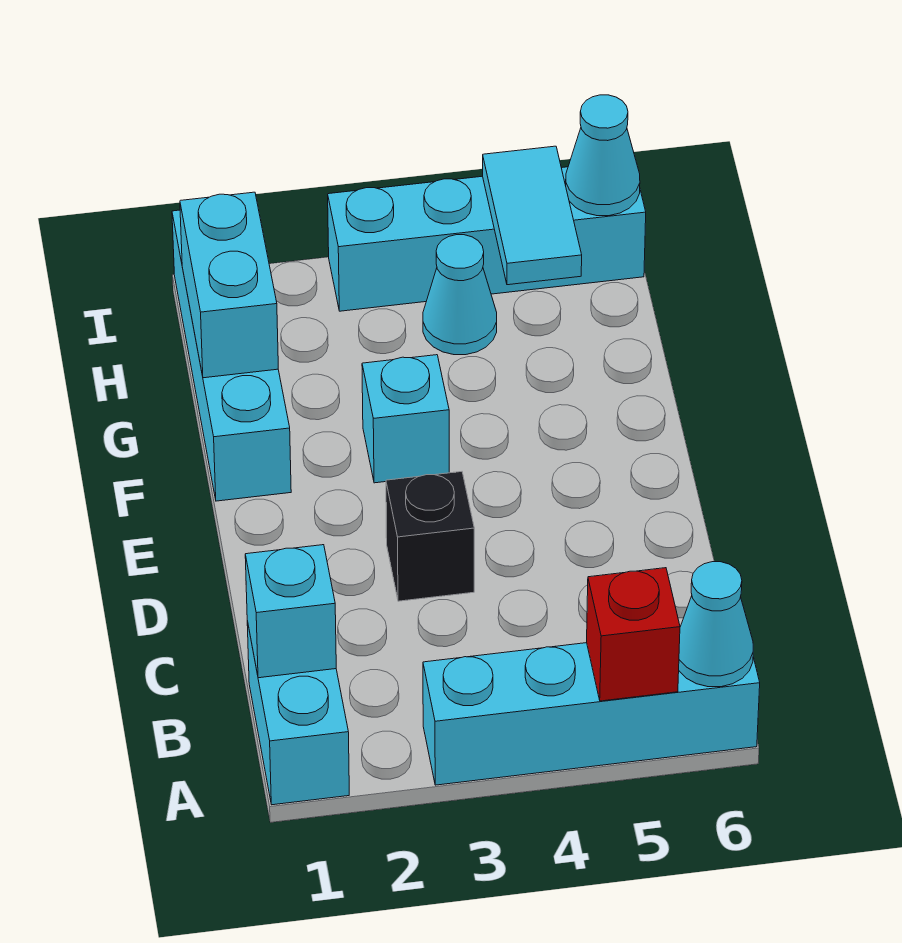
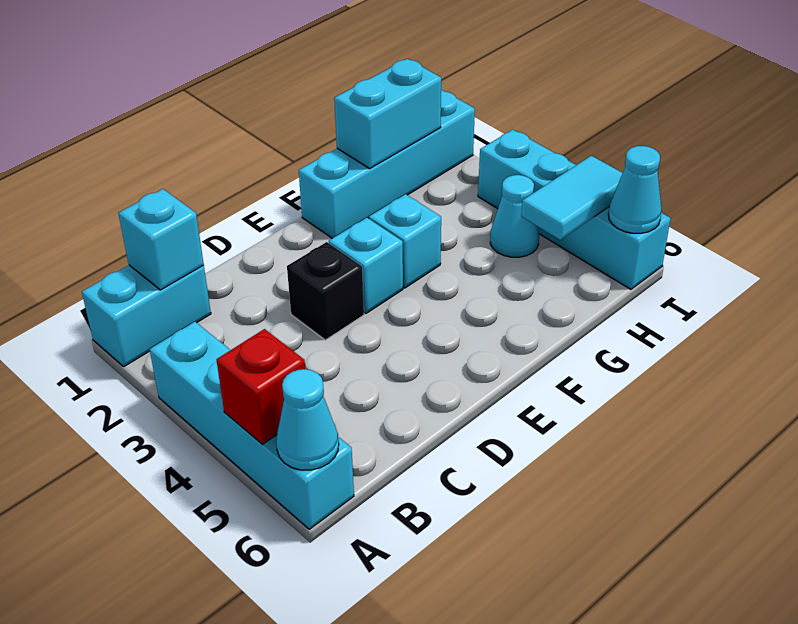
none -> cyan 1x1 brick [329,218,403,313]

